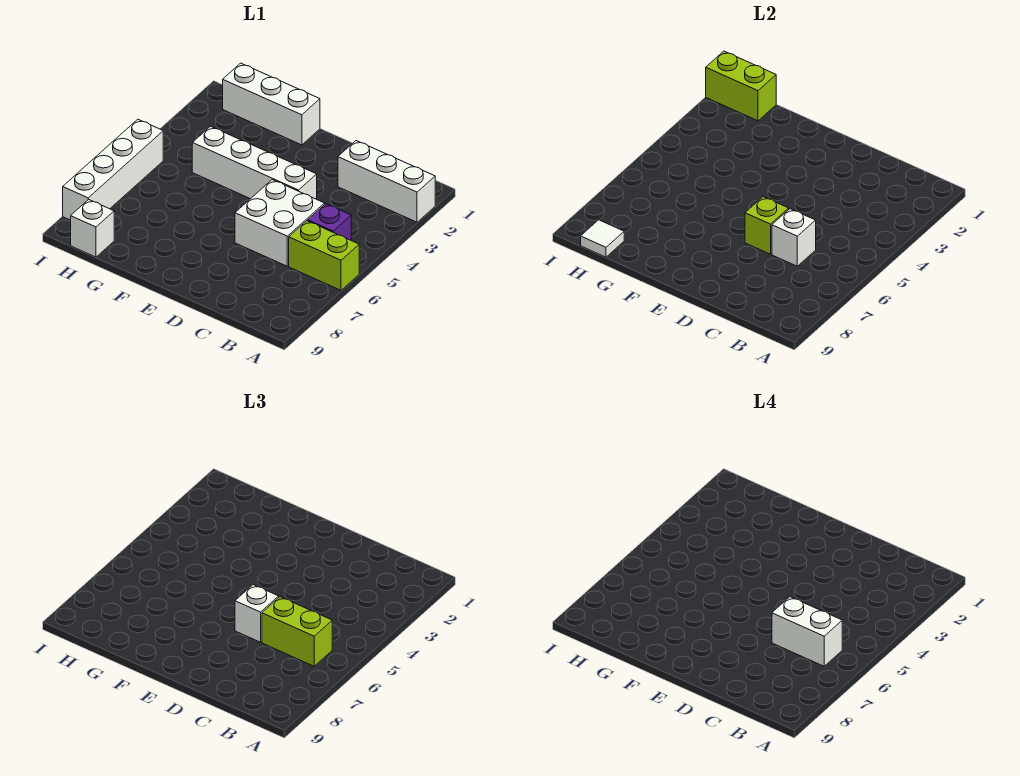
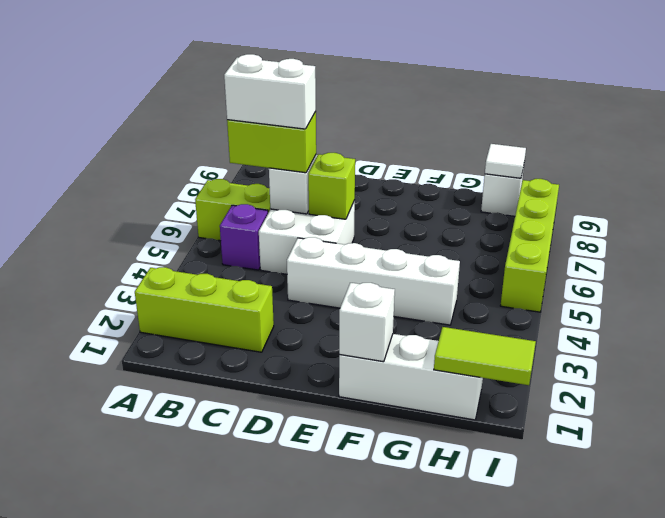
white 1x3 brick [338,141,435,222] -> lime 1x3 brick [135,267,274,352]
white 1x1 brick [235,585,279,642] -> white 1x1 brick moved to [339,283,395,362]
lime 1x2 brick [706,51,776,121] -> lime 1x2 tile [434,327,536,385]
white 1x4 brick [63,119,163,220] -> lime 1x4 brick [500,179,559,312]

